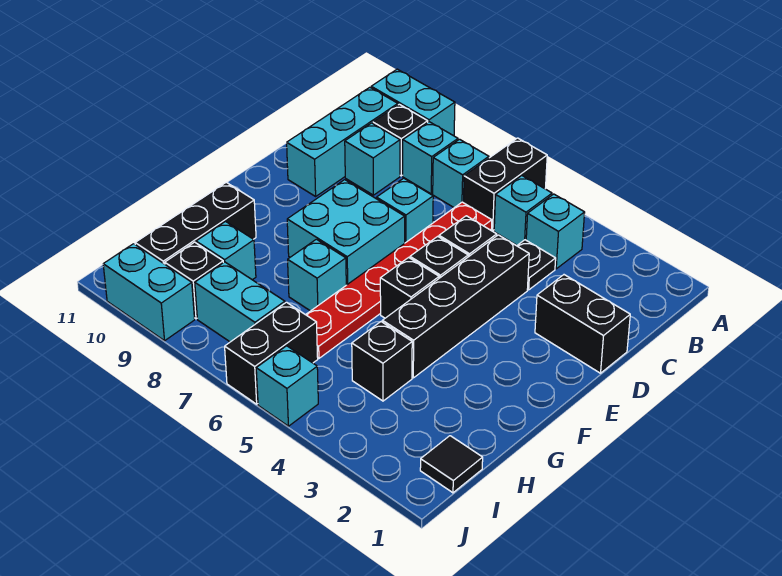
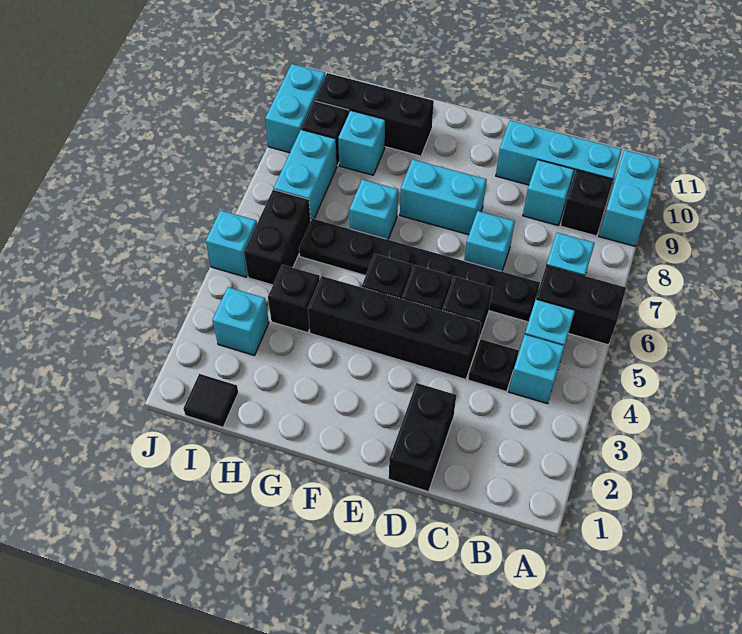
cyan 1x1 brick [403,122,458,194] -> cyan 1x1 brick moved to [212,287,269,355]
red 1x6 plate [306,202,492,358] -> black 1x6 plate [299,219,540,322]
cyan 2x2 brick [287,180,405,285] -> cyan 1x2 brick [400,159,487,235]
black 1x2 brick [225,302,318,404] -> black 1x2 brick turned to [244,190,311,285]

